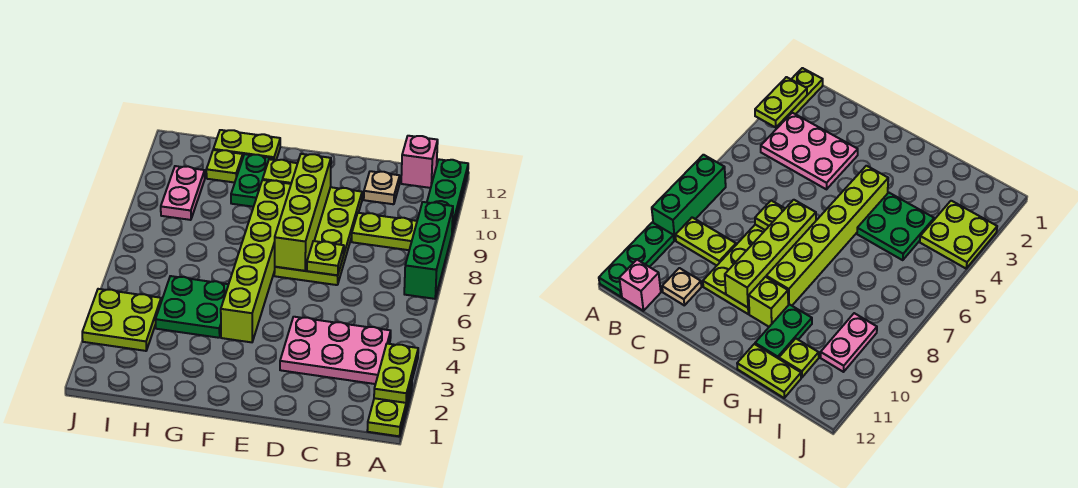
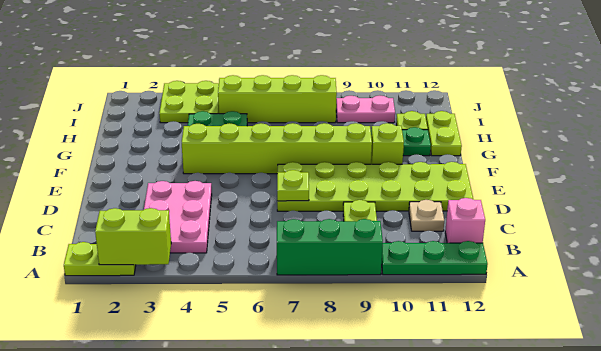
lime 1x2 plate [374,344,418,403] -> lime 1x2 brick [95,208,171,265]
lime 2x4 plate [274,187,362,285] -> lime 2x6 plate [277,162,473,211]
lime 1x4 brick [275,154,331,271] -> lime 1x4 brick moved to [218,75,337,123]

